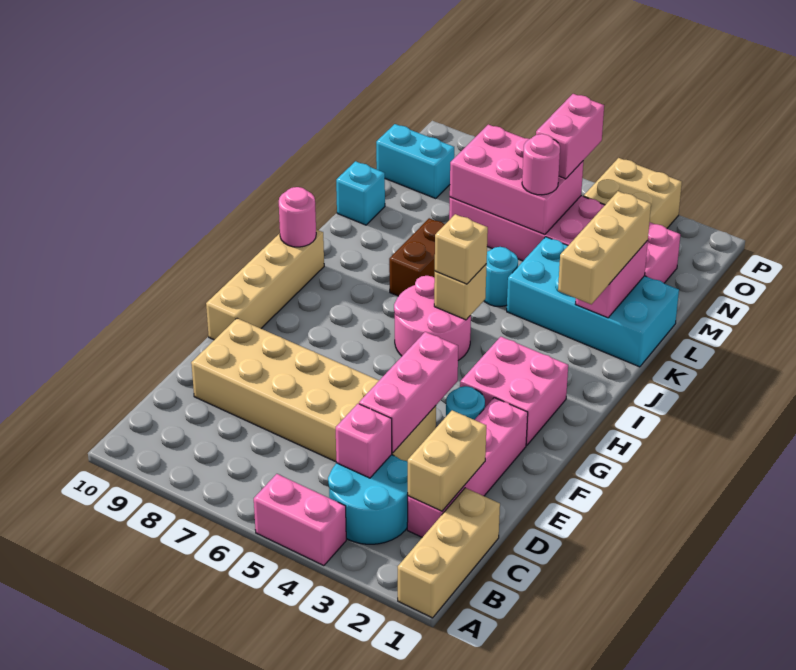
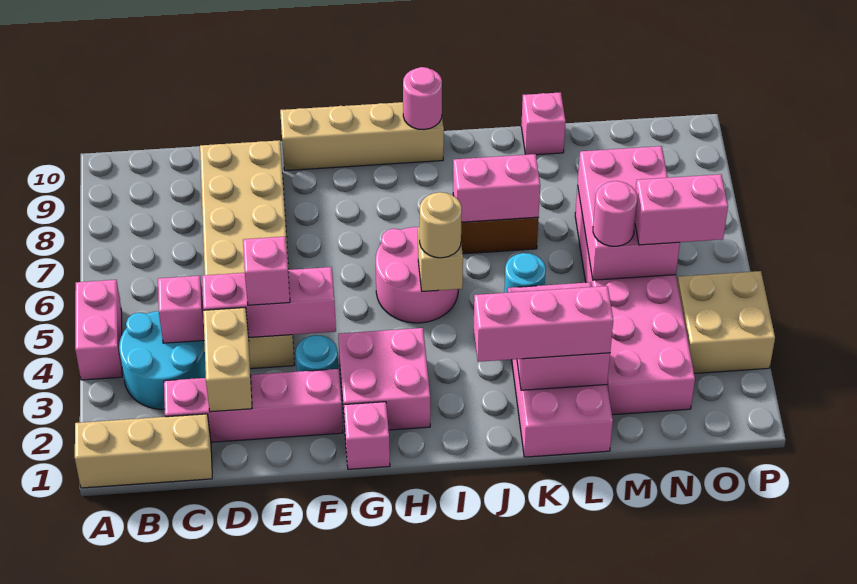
tan 1x2 brick [408,410,486,511] -> tan 1x2 brick turned to [203,308,252,412]
none -> pink 1x1 brick [243,237,290,305]
none -> pink 1x1 brick [344,402,390,469]
tan 1x1 brick [435,214,488,284] -> tan 1x1 round brick [420,192,462,258]
tan 1x3 brick [558,191,651,304] -> pink 1x3 brick [474,286,613,362]
none -> pink 1x2 brick [453,154,540,222]
cyan 2x4 brick [507,237,679,367] -> pink 2x4 brick [507,282,613,457]
cyan 1x1 brick [336,161,385,225] -> pink 1x1 brick [521,92,566,155]
cyan 1x2 brick [376,124,454,199] -> none

